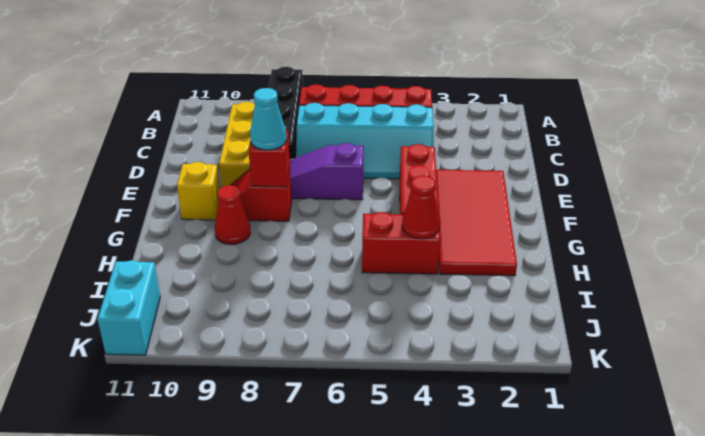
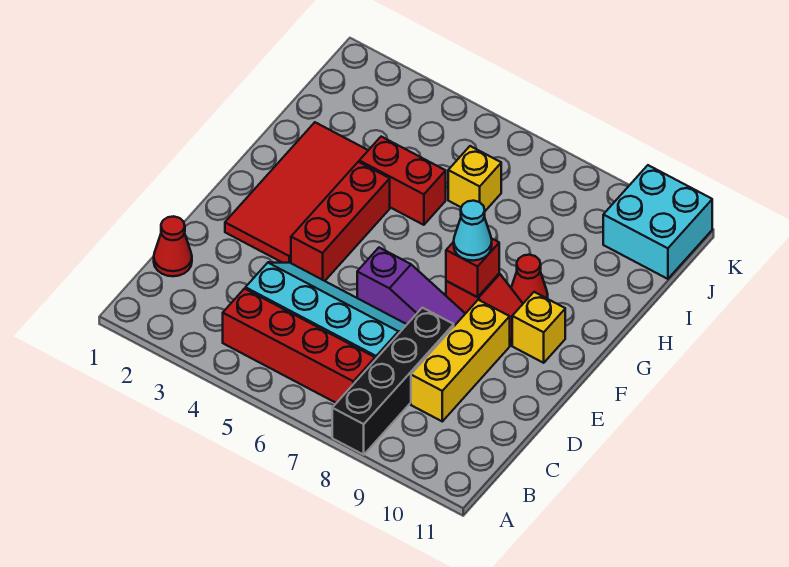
red 1x1 cone [402,175,440,239] -> red 1x1 cone moved to [154,216,192,276]
none -> yellow 1x1 brick [448,146,501,211]
cyan 1x2 brick [97,260,160,355] -> cyan 2x2 brick [603,165,712,279]

